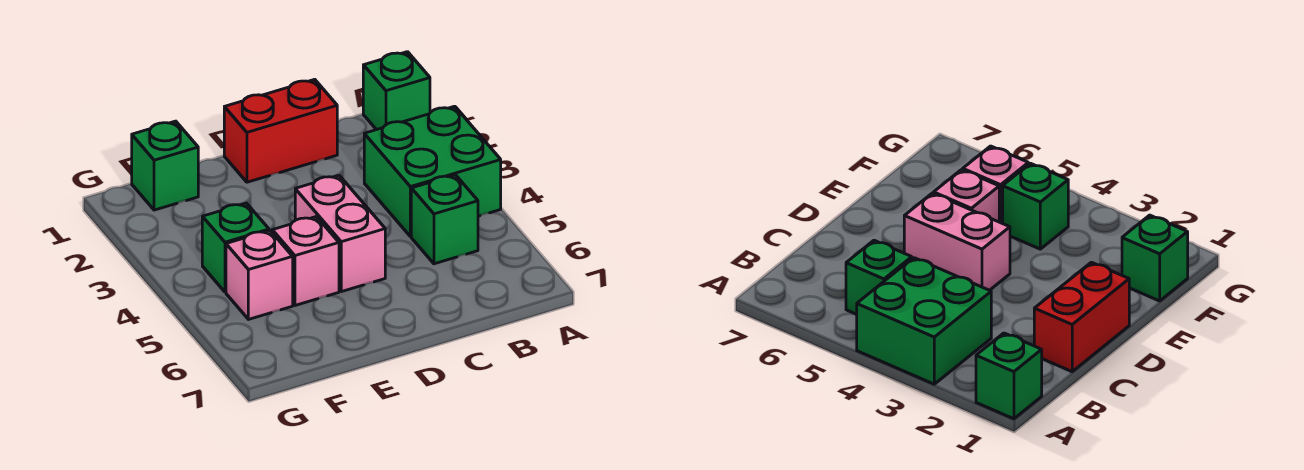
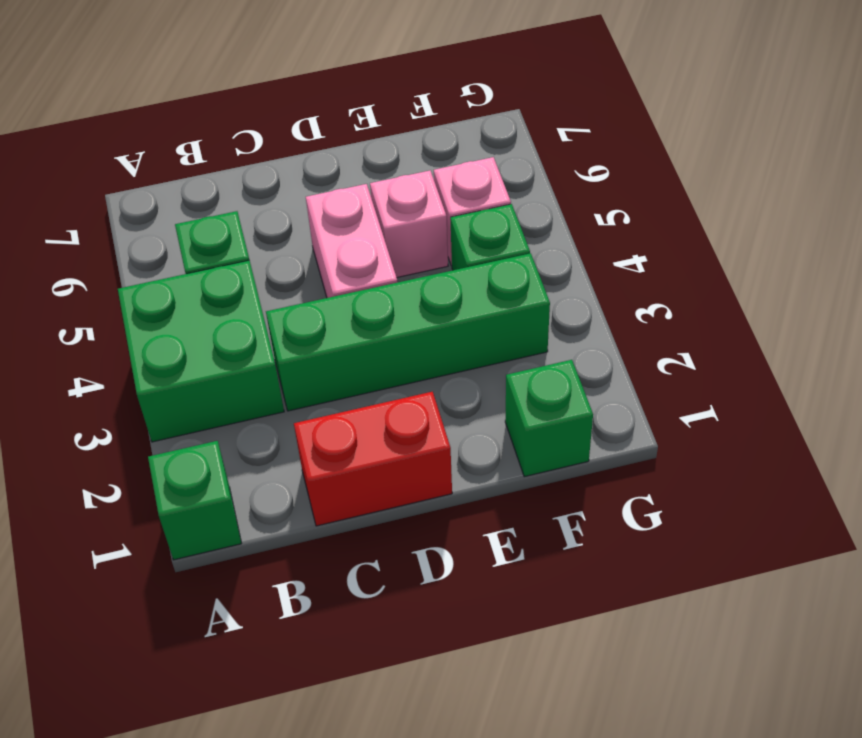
none -> green 1x4 brick [266,253,550,411]

